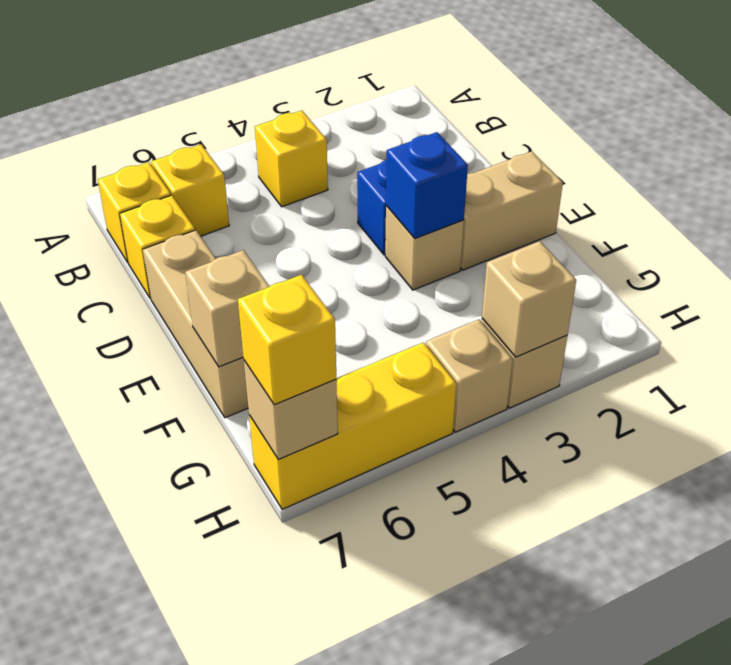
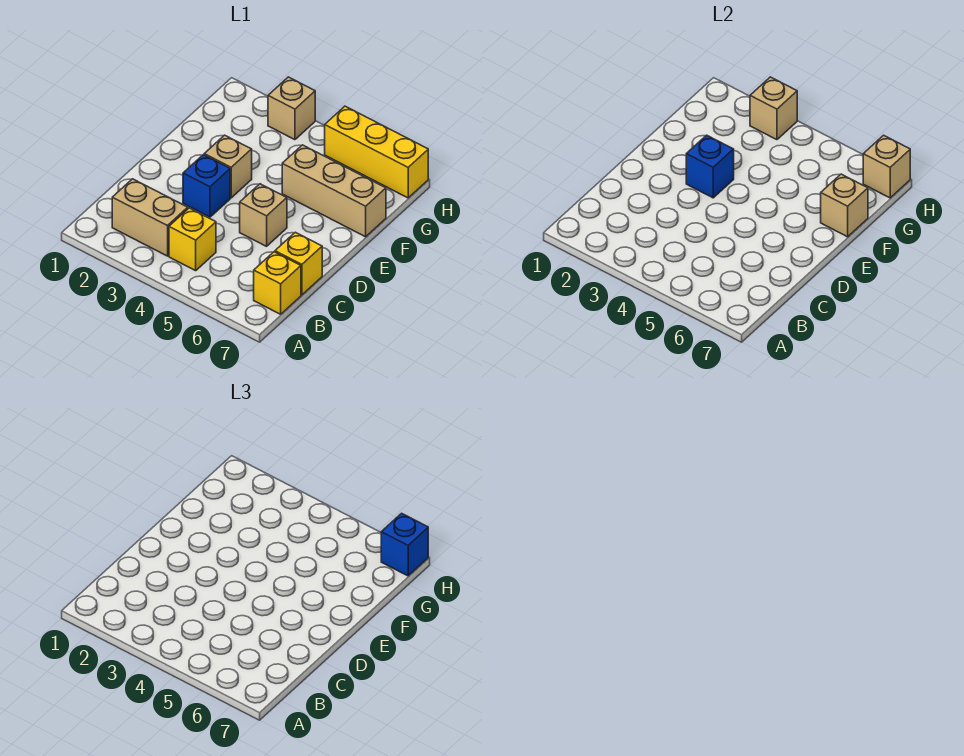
yellow 1x1 brick [152,145,229,236] -> none
tan 1x3 brick [143,230,248,418] -> tan 1x3 brick turned to [282,145,386,237]
tan 1x2 brick [461,151,563,270] -> tan 1x2 brick moved to [112,179,188,256]
tan 1x1 brick [426,319,513,432] -> tan 1x1 brick moved to [240,184,287,246]
yellow 1x1 brick [238,275,336,405] -> blue 1x1 brick [381,513,428,576]

